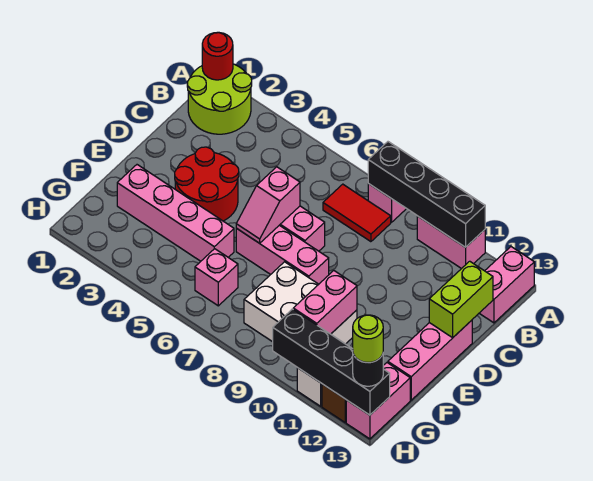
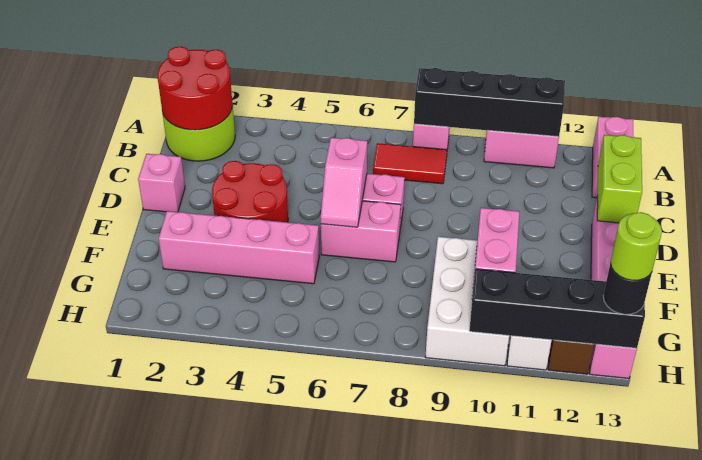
red 1x1 round brick [202,32,233,80] -> red 2x2 round brick [158,47,233,130]
pink 1x3 brick [236,225,329,284] -> pink 1x2 brick [321,201,401,262]
white 2x3 brick [244,262,357,344] -> white 2x3 brick turned to [425,237,509,366]
pink 1x1 brick [195,249,238,306] -> pink 1x1 brick moved to [138,154,185,212]

